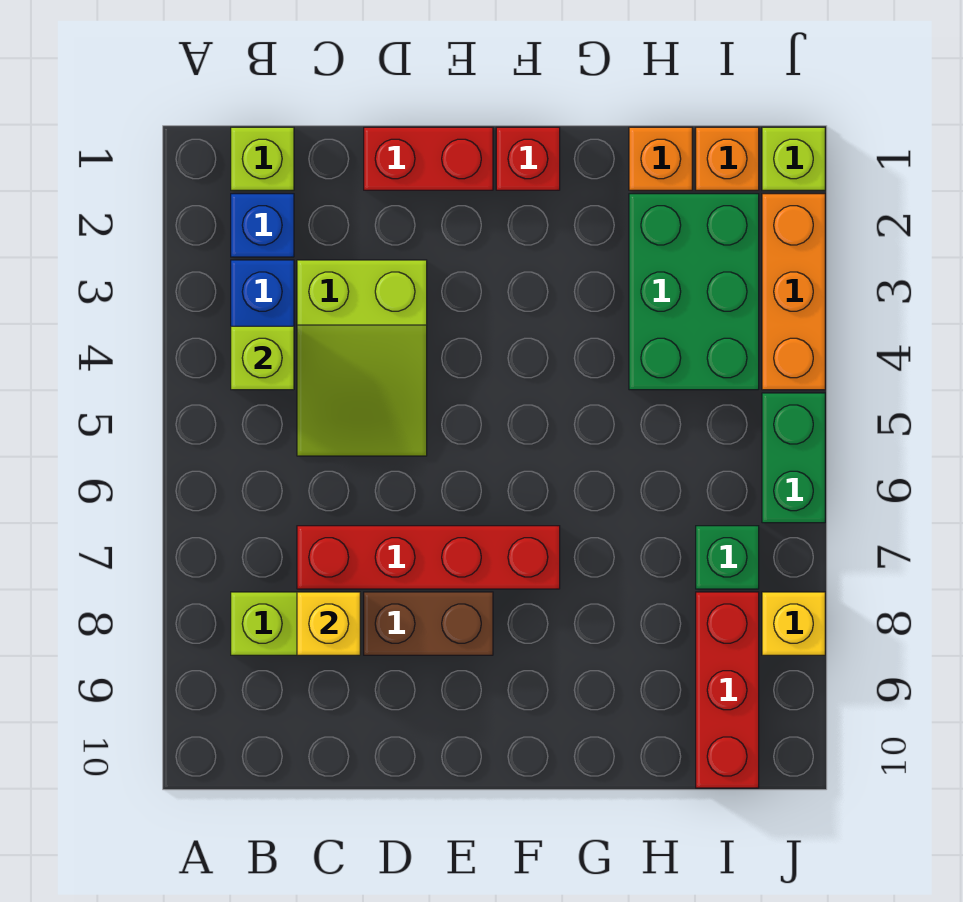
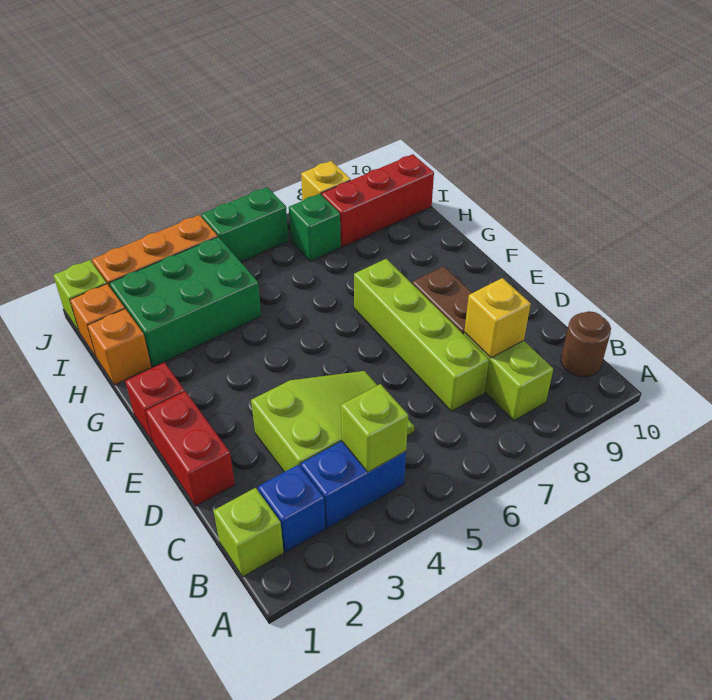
none -> brown 1x1 round brick [561,311,611,377]
red 1x4 brick [297,526,560,589] -> lime 1x4 brick [354,259,489,411]

